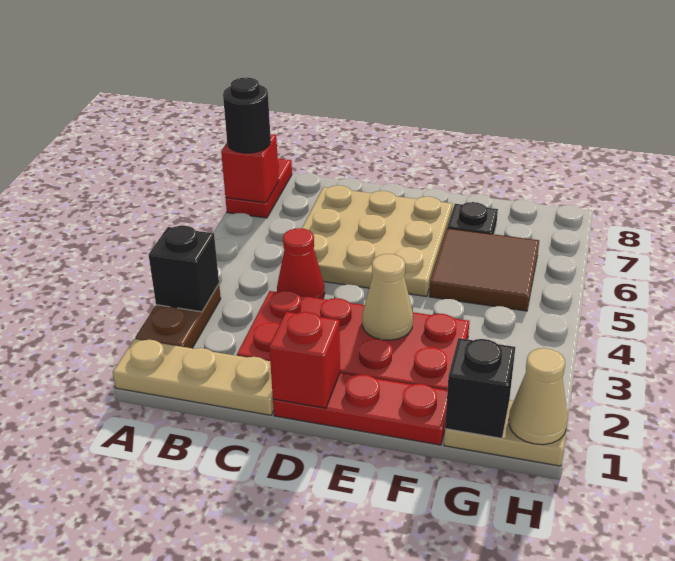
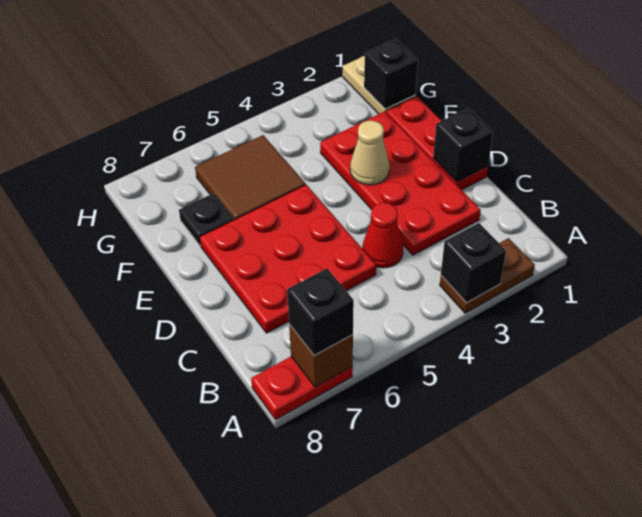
tan 1x3 plate [113,339,274,415] -> none
red 1x1 brick [221,134,279,203] -> brown 1x1 brick [289,324,353,387]
black 1x1 round brick [223,77,271,153] -> black 1x1 brick [287,269,354,356]
tan 3x3 plate [302,185,452,297] -> red 3x3 plate [200,185,376,333]
red 1x1 brick [269,312,340,408] -> black 1x1 brick [433,108,493,182]
tan 1x1 cone [509,348,568,445] -> none

